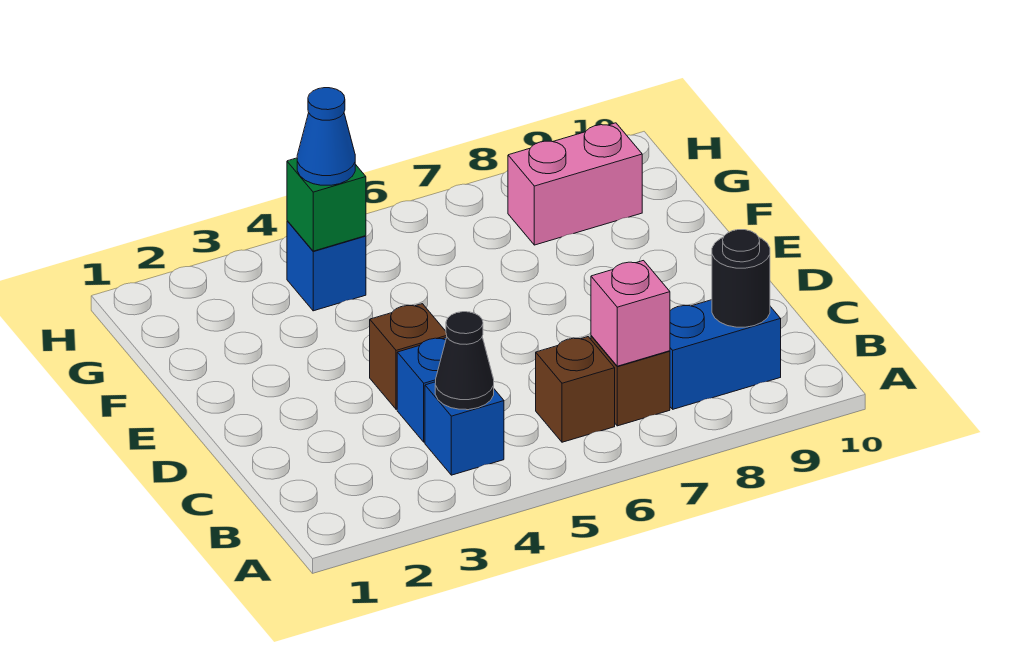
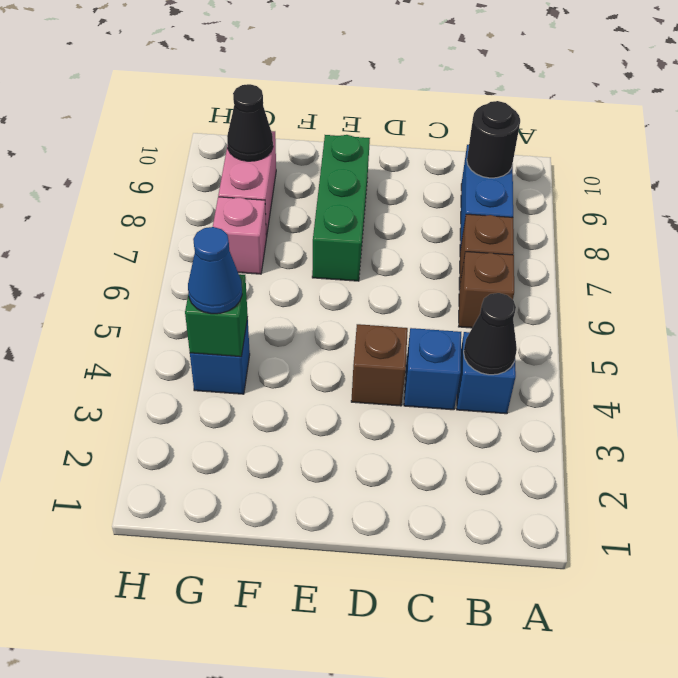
pink 1x1 brick [591,261,670,366] -> pink 1x1 brick moved to [213,197,266,274]
none -> green 1x3 brick [312,135,370,281]
none -> black 1x1 cone [227,84,273,161]

